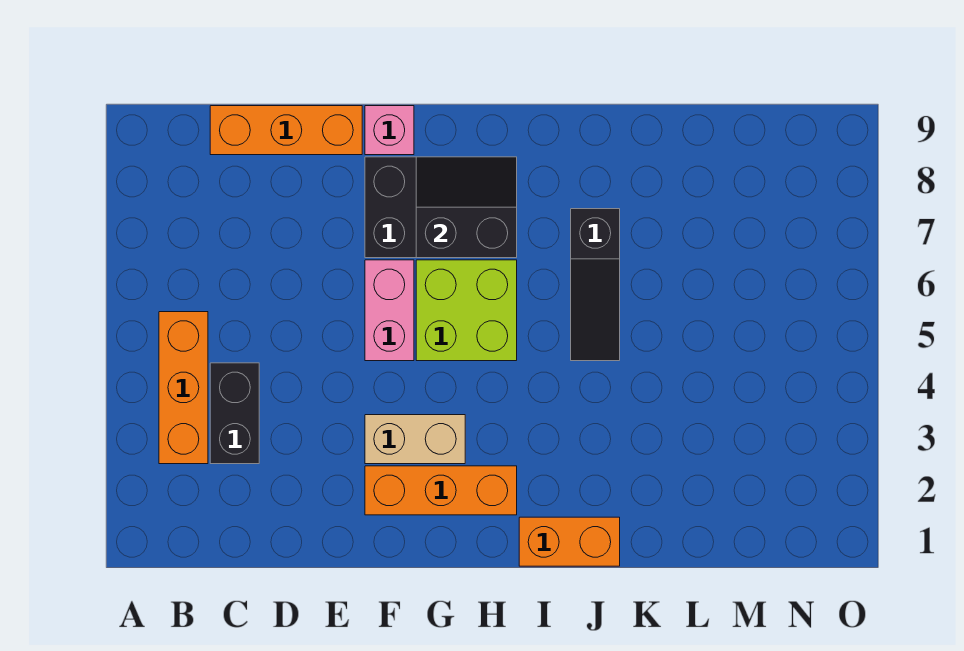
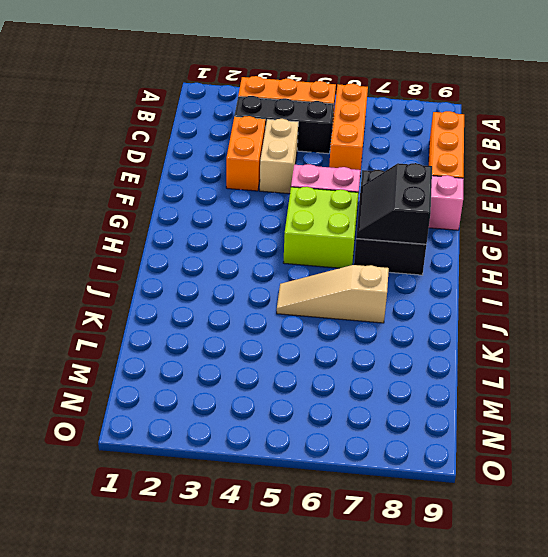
black 1x2 brick [210,363,259,464] -> black 1x3 brick [234,96,334,154]
orange 1x3 brick [365,466,517,515] -> orange 1x3 brick moved to [329,84,368,173]
tan 1x2 brick [365,415,465,464] -> tan 1x2 brick moved to [260,119,298,194]
black 2x2 slope [416,157,517,258] -> black 2x2 slope turned to [356,163,432,244]
orange 1x2 brick [519,517,620,566] -> orange 1x2 brick moved to [226,116,265,191]
black 1x3 slope [571,209,620,361] -> tan 1x3 slope [277,265,389,323]

